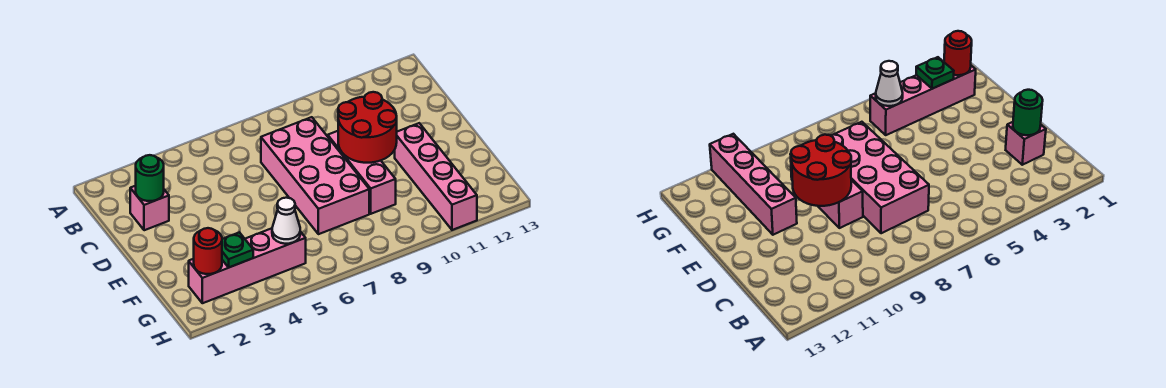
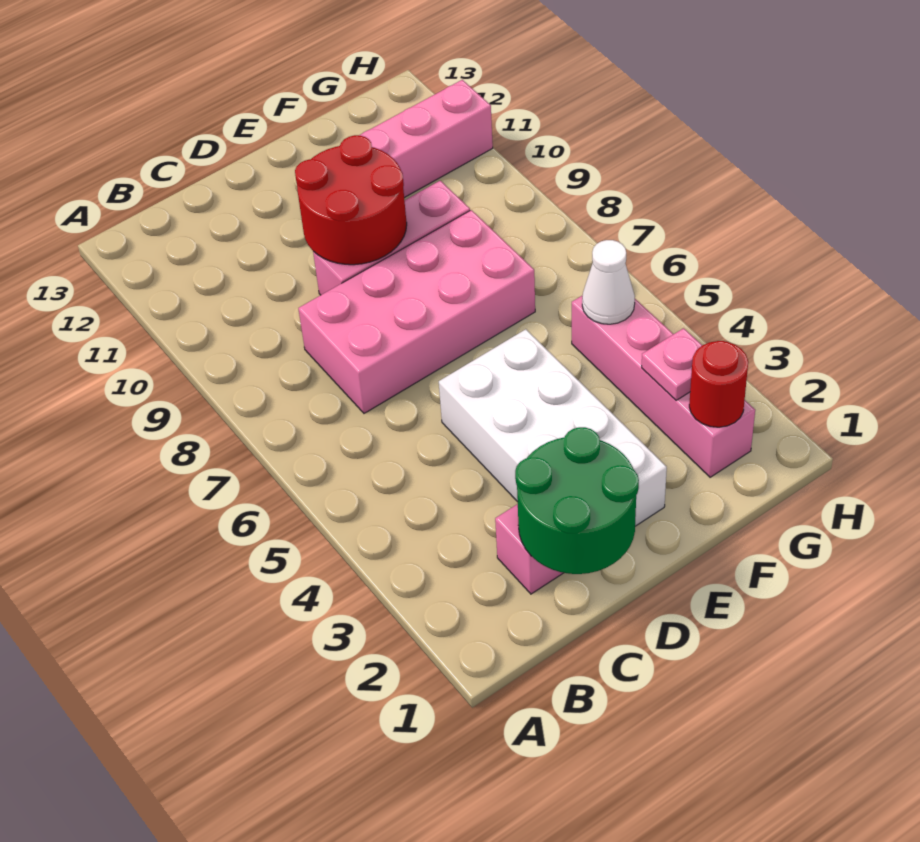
green 1x1 round brick [136,155,164,201] -> green 2x2 round brick [515,427,639,574]
none -> white 2x4 brick [439,329,667,526]
green 1x1 plate [222,232,253,268] -> pink 1x1 plate [642,328,702,400]

